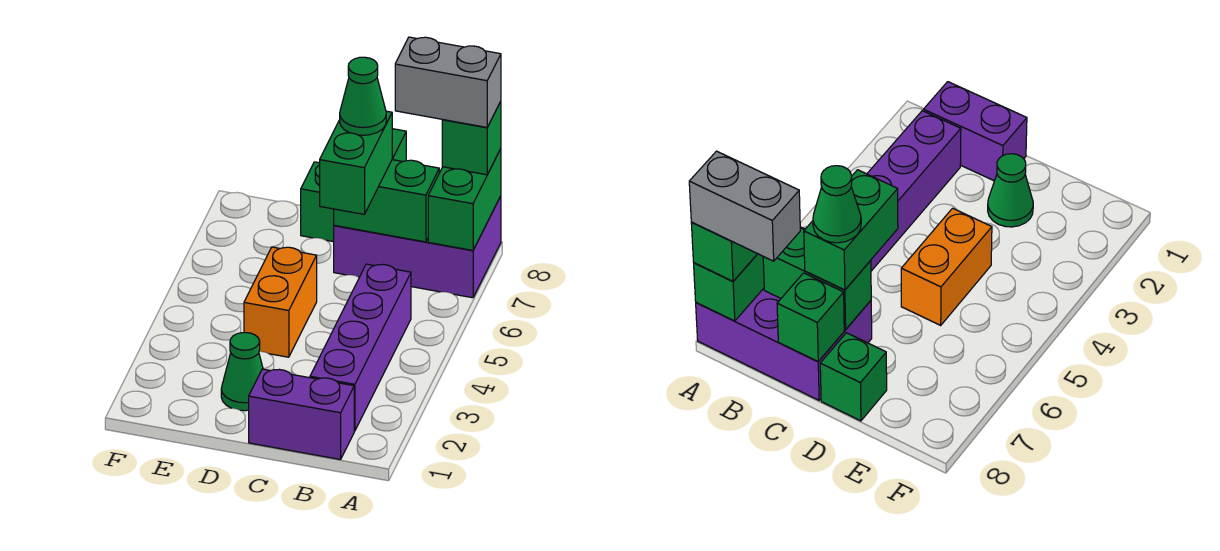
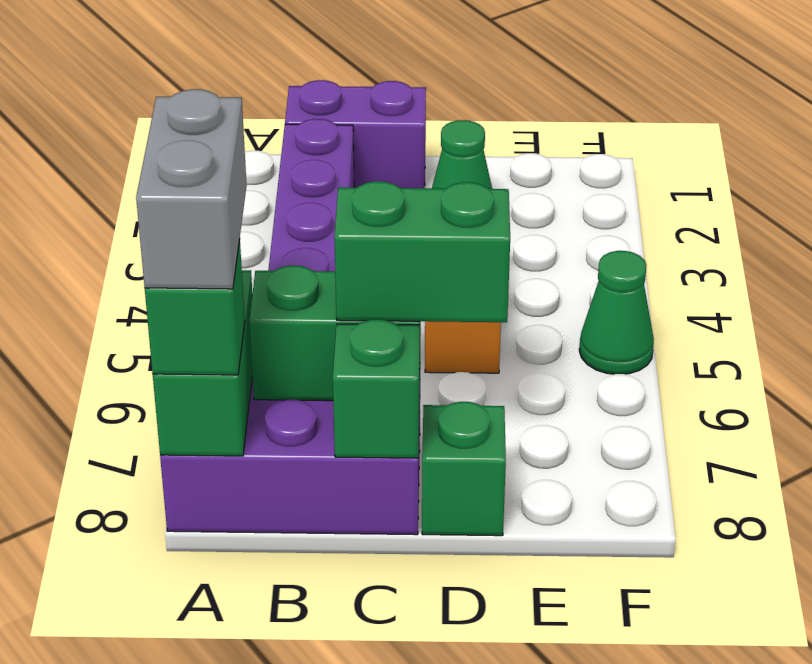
grey 1x2 brick [395,37,501,127] -> grey 1x2 brick turned to [136,89,247,289]
green 1x2 brick [320,111,392,214] -> green 1x2 brick turned to [334,181,510,322]
green 1x1 cone [340,57,386,135] -> green 1x1 cone moved to [579,251,654,374]

